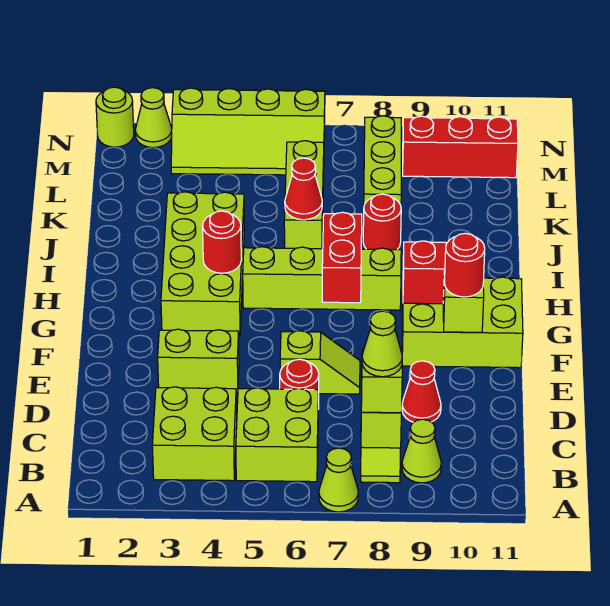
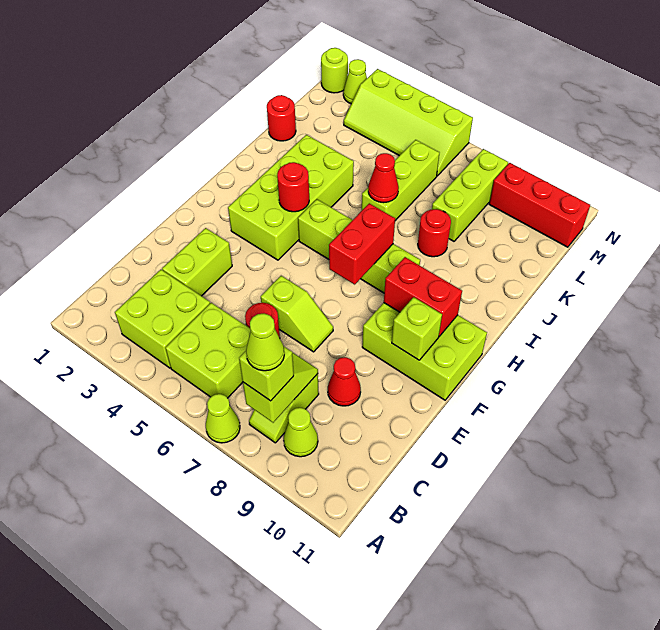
lime 1x2 brick [158,329,239,393] -> lime 1x2 brick turned to [162,228,232,296]
red 1x1 round brick [445,233,485,297] -> red 1x1 round brick moved to [267,95,296,141]

